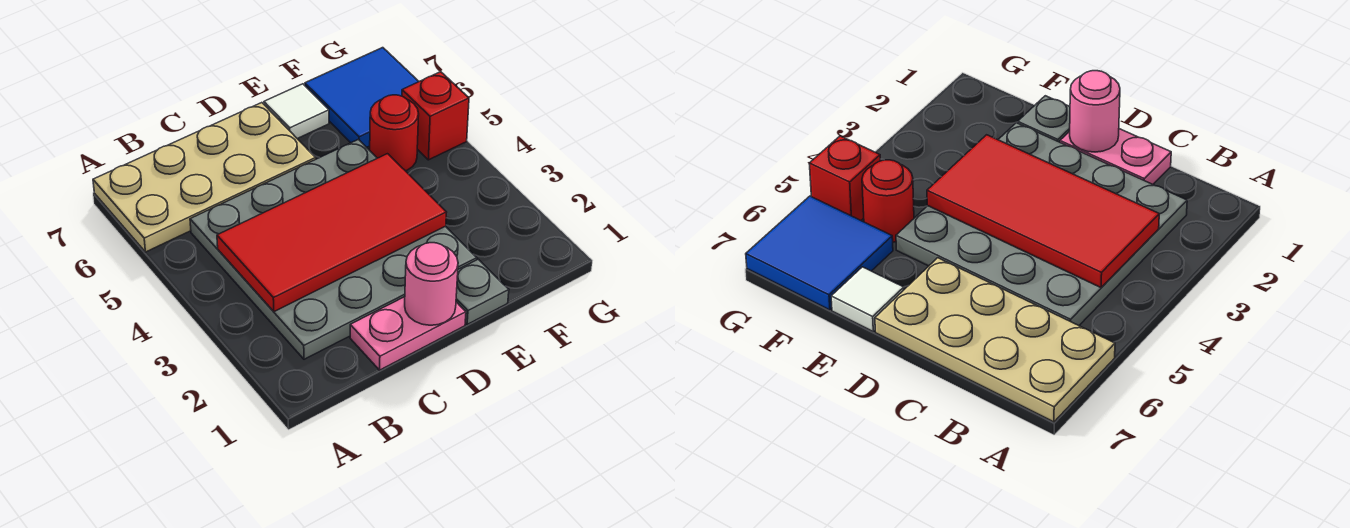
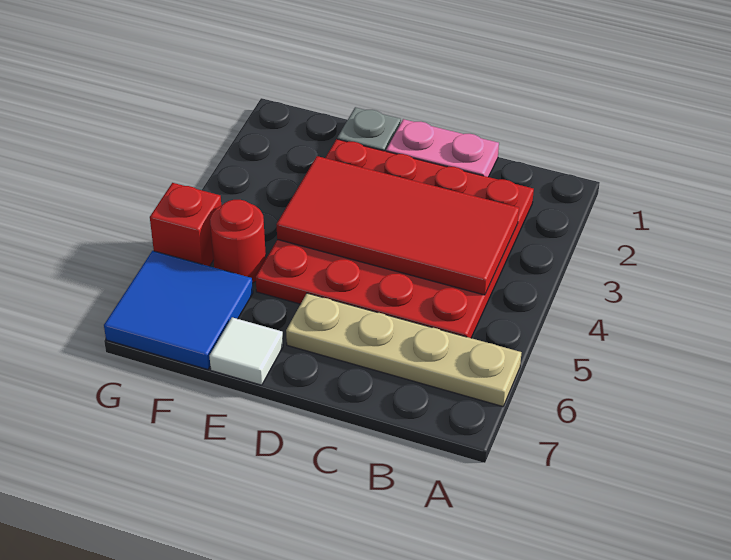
tan 2x4 plate [93,103,316,252] -> tan 1x4 plate [286,293,521,407]
grey 4x4 plate [190,139,477,359] -> red 4x4 plate [256,139,534,338]
pink 1x1 round brick [405,243,458,325] -> none

